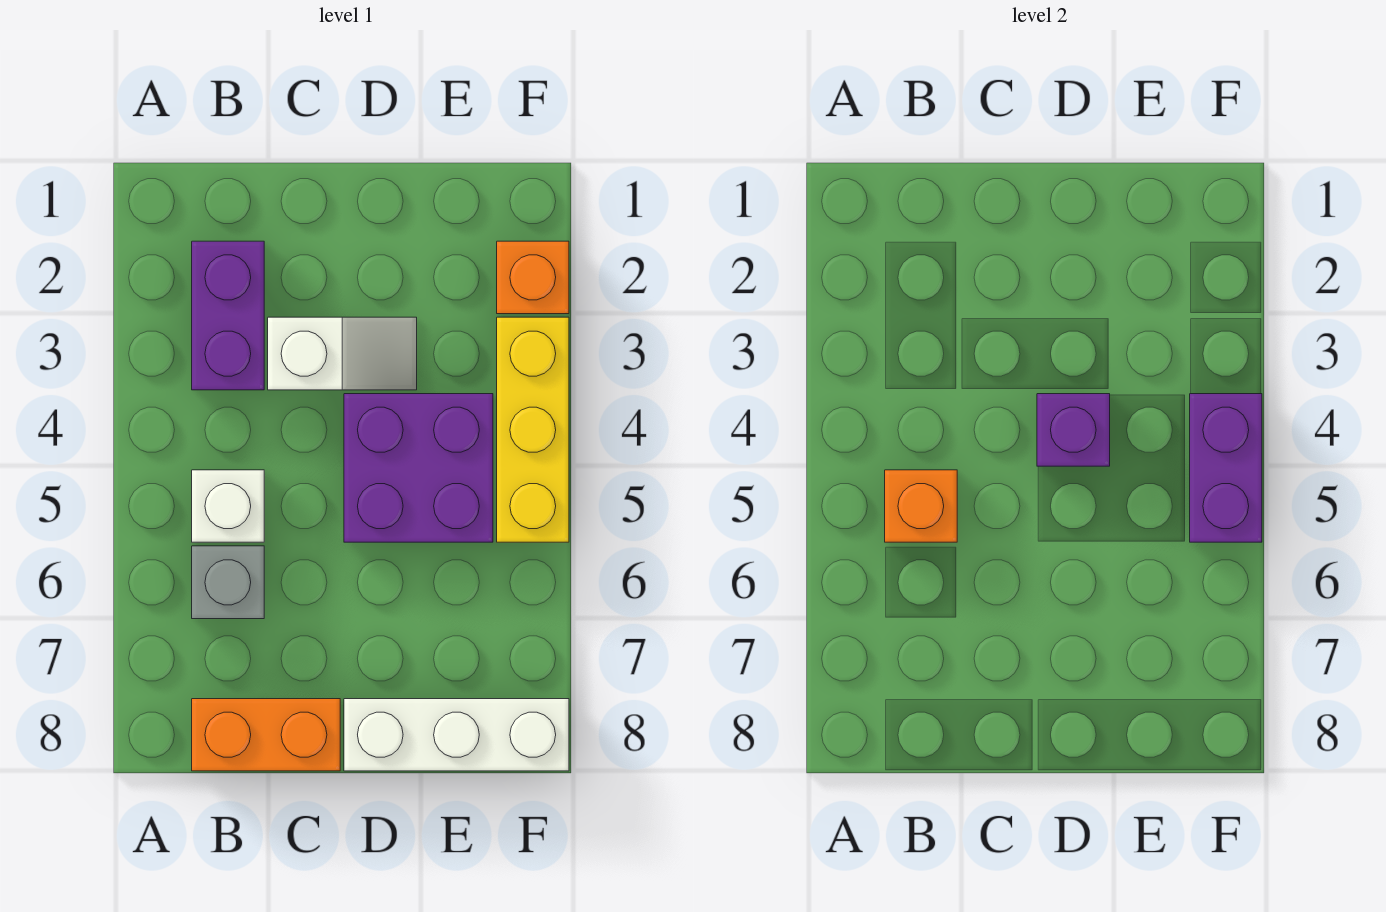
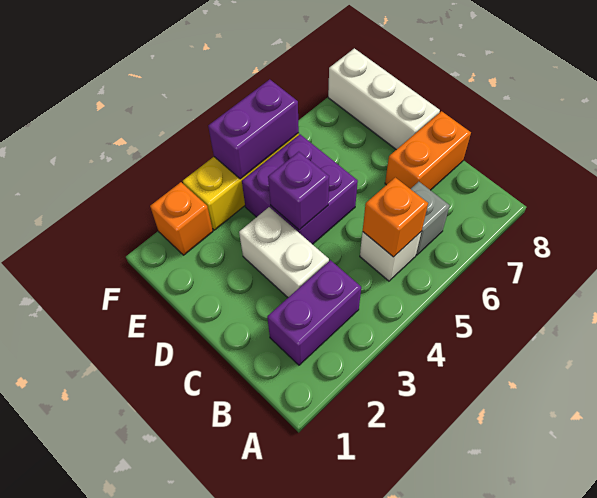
orange 1x2 brick [192,699,340,771] -> orange 1x2 brick turned to [385,111,471,190]
white 1x2 slope [268,317,417,390] -> white 1x2 brick [239,207,329,297]

